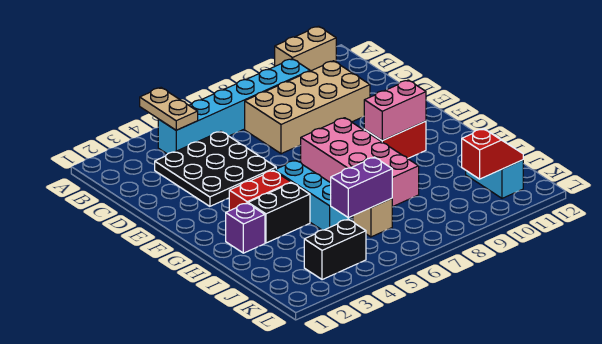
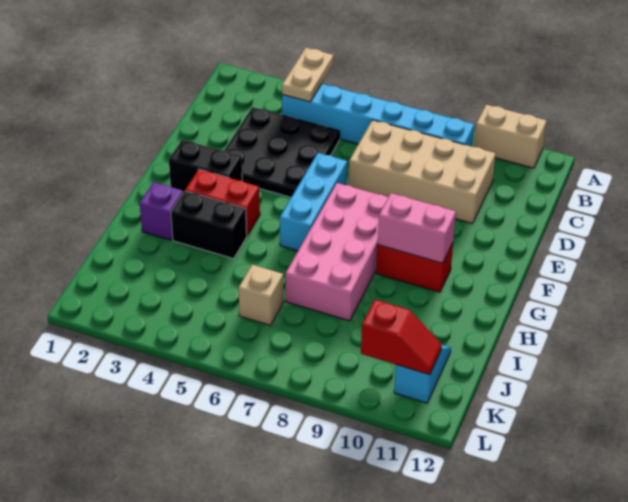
cyan 1x3 brick [274,160,351,230] -> cyan 1x3 brick moved to [280,153,347,251]
purple 1x2 brick [331,157,392,218] -> none
black 1x2 brick [304,219,366,280] -> black 1x2 brick moved to [169,140,242,192]

